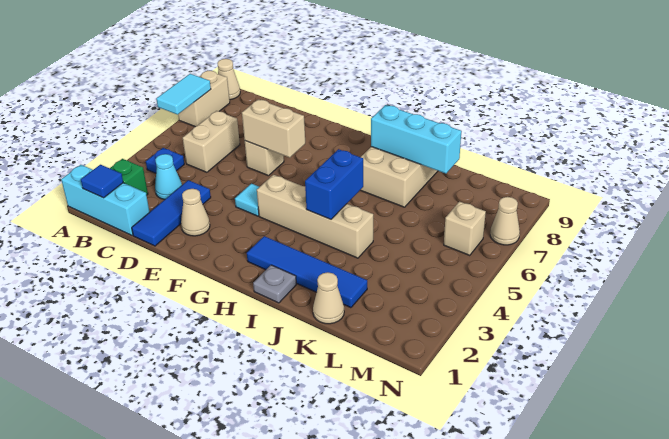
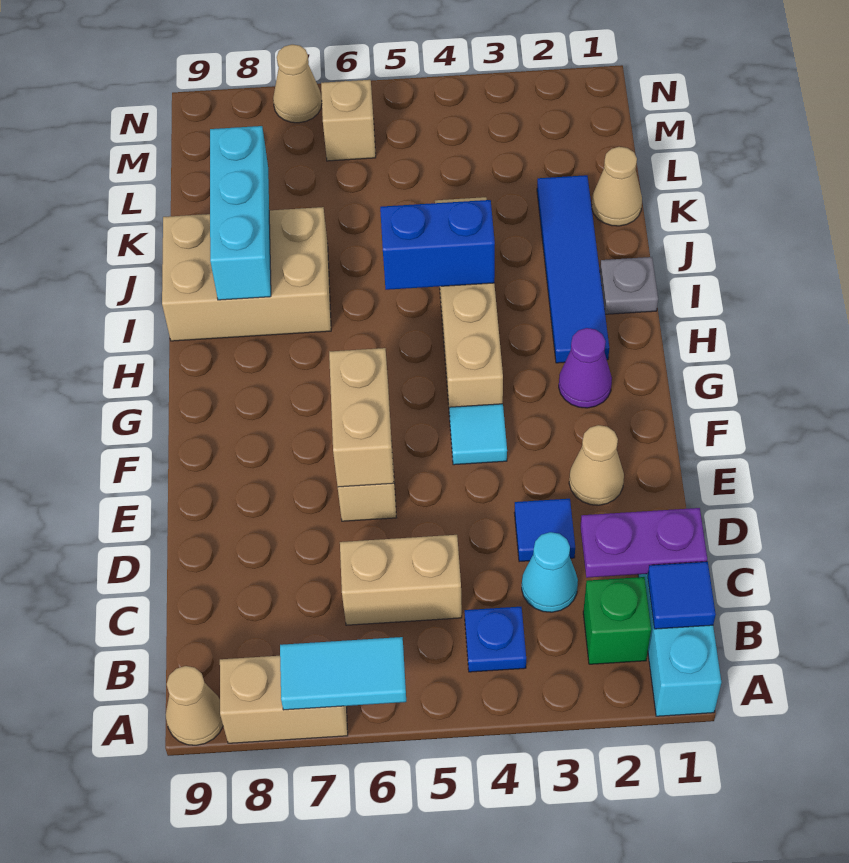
none -> purple 1x2 plate [580,508,707,578]
blue 1x3 tile [132,180,211,246] -> blue 1x1 tile [514,499,575,562]
none -> purple 1x1 cone [559,328,612,408]

